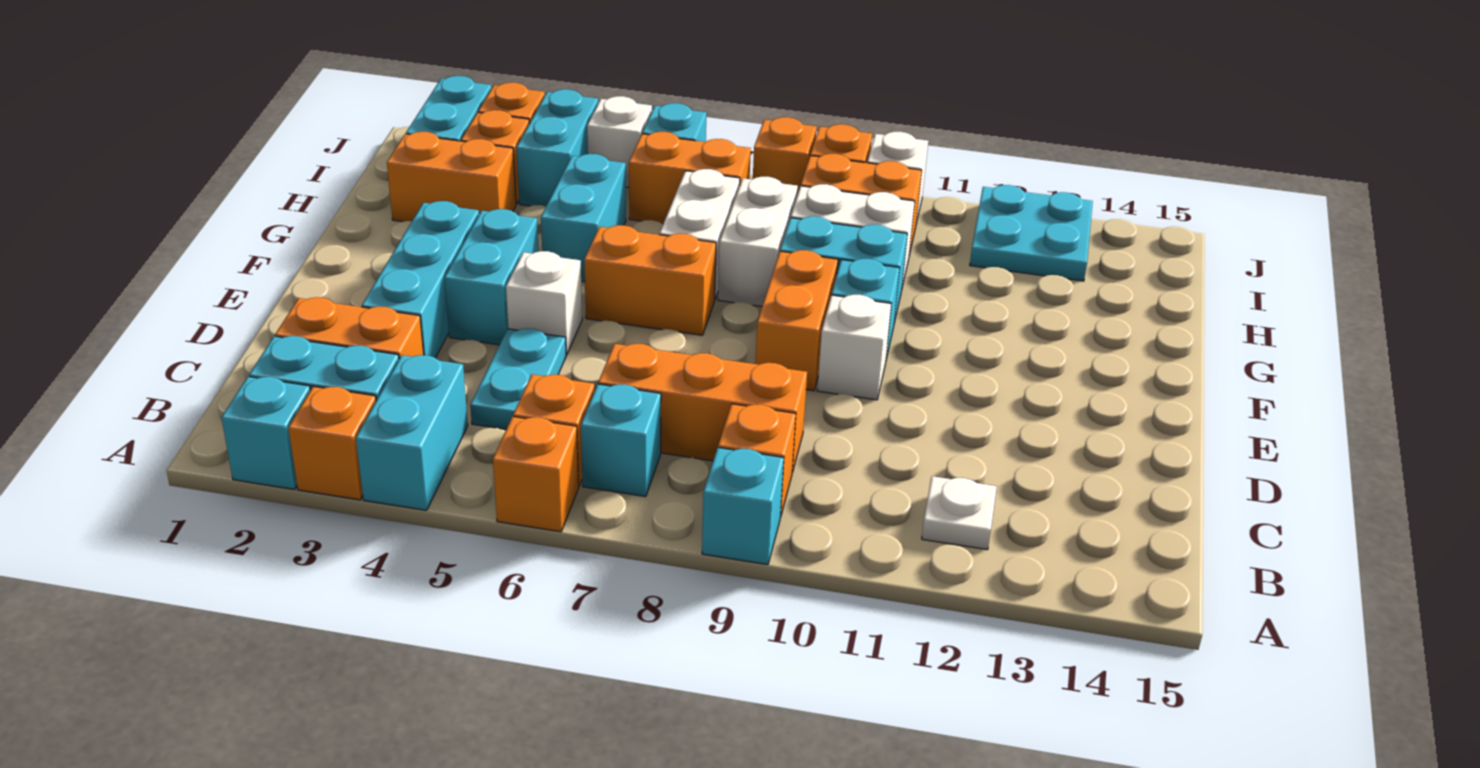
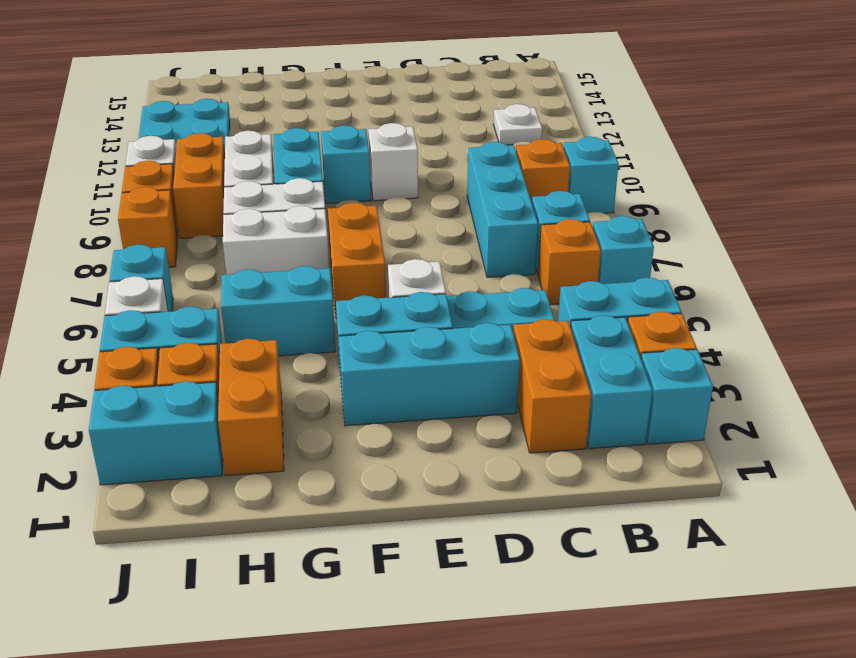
orange 1x1 brick [493,417,579,532] -> cyan 1x1 brick [593,216,654,284]
orange 1x3 brick [598,344,807,473] -> cyan 1x3 brick [467,142,538,277]
orange 1x2 brick [755,250,838,391] -> none
orange 1x2 brick [629,132,751,224] -> none

